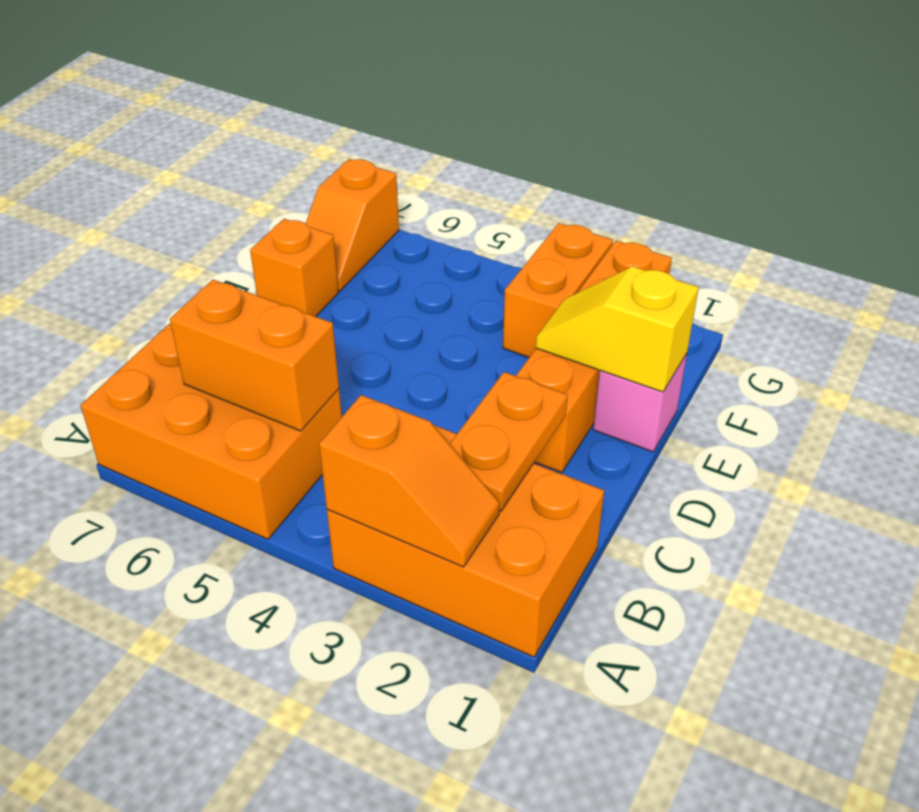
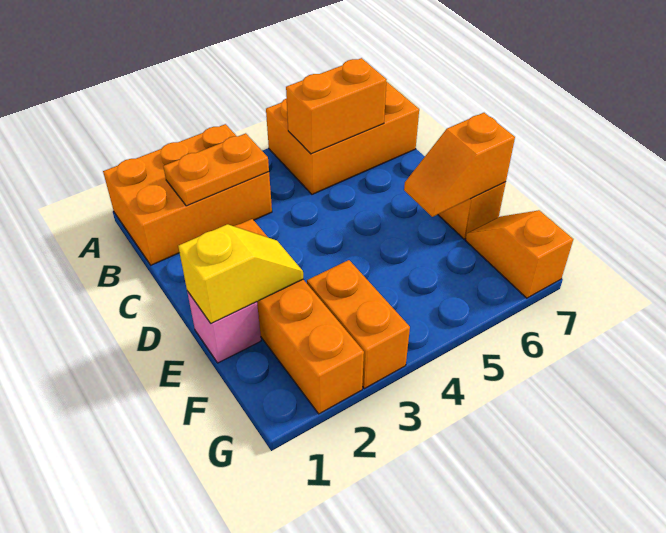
orange 1x2 slope [319,395,500,567] -> orange 1x2 slope moved to [404,113,515,217]
orange 1x2 plate [450,372,567,511] -> orange 1x2 plate turned to [163,133,269,206]

